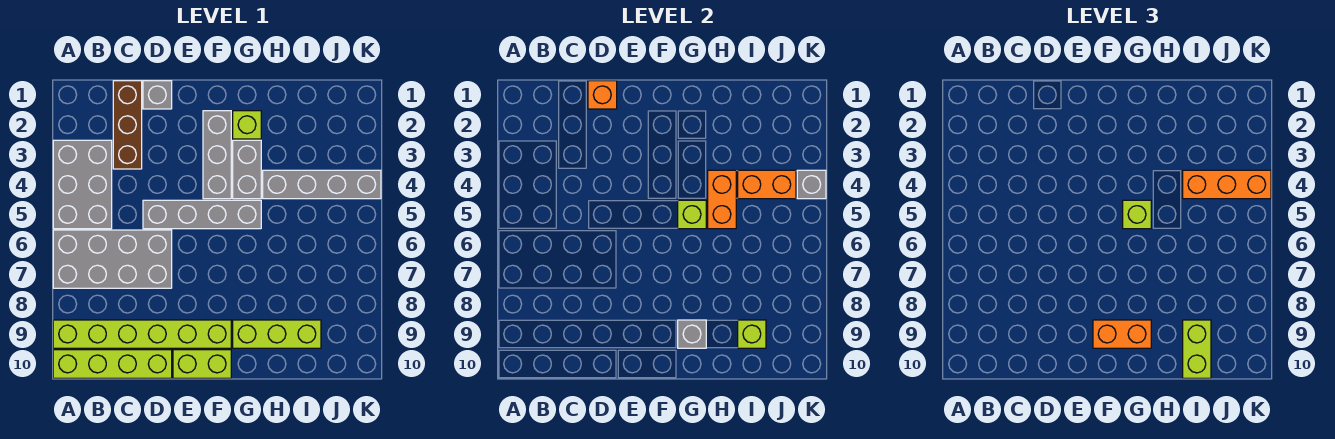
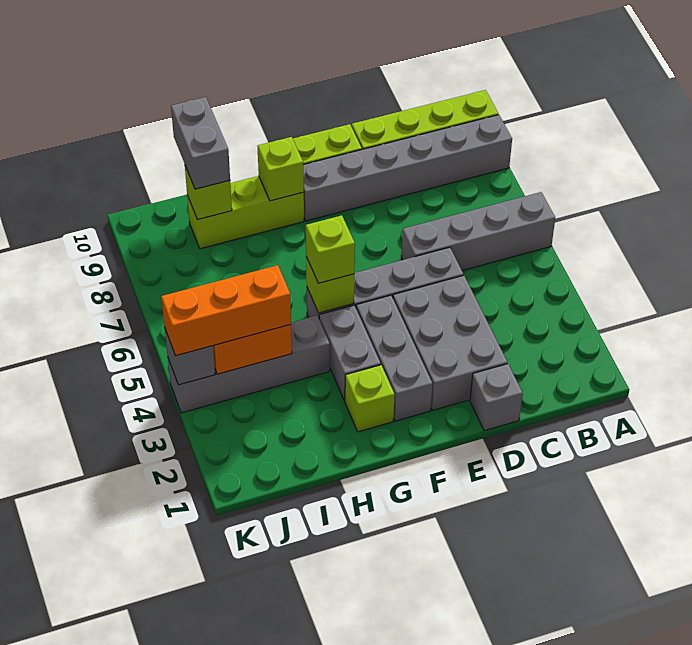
grey 2x3 brick [53,140,112,229] -> grey 2x3 brick moved to [393,275,507,410]
grey 2x4 brick [53,230,172,288] -> grey 1x4 brick [401,192,555,271]
lime 1x6 brick [53,320,231,348] -> grey 1x6 brick [303,115,512,221]
brown 1x3 brick [113,81,142,169] -> none
orange 1x1 brick [588,81,617,109] -> none
orange 1x2 brick [1093,320,1151,348] -> none
grey 1x1 brick [678,320,706,348] -> lime 1x1 brick [258,137,304,201]
orange 1x2 brick [708,170,736,229] -> none
lime 1x2 brick [1183,320,1211,378] -> grey 1x2 brick [171,97,230,189]

